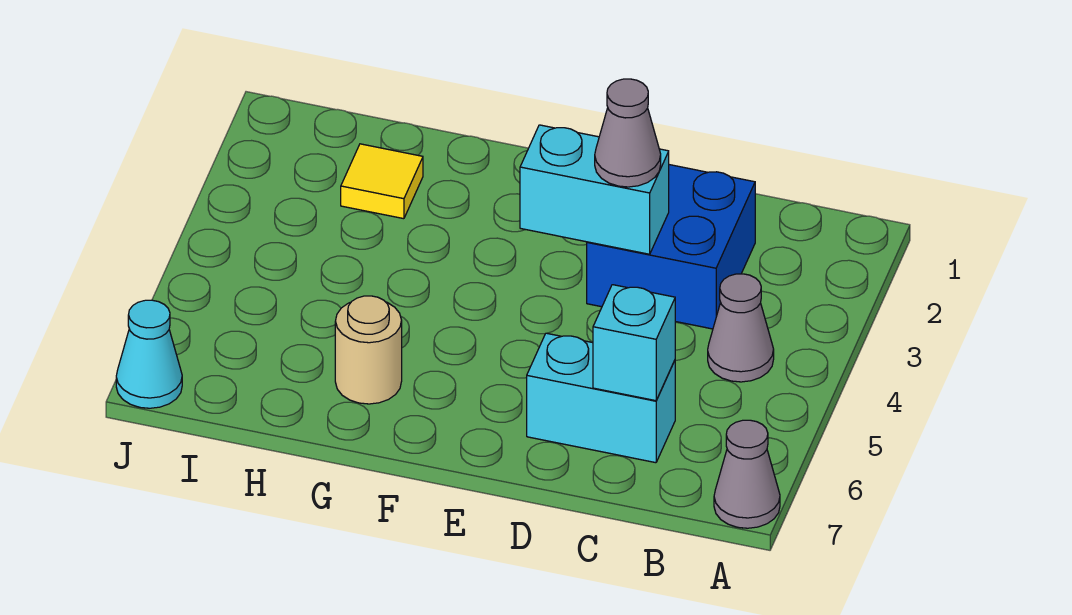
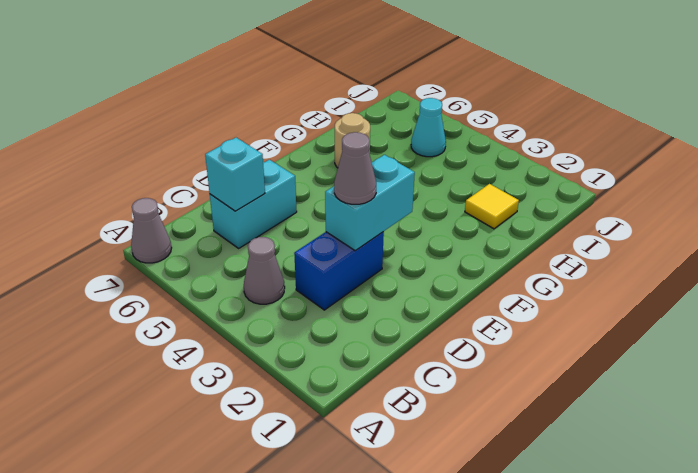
blue 2x2 brick [587,165,755,329] -> blue 1x2 brick [294,232,384,310]
cyan 1x1 cone [116,300,182,408] -> cyan 1x1 cone moved to [411,98,446,157]

